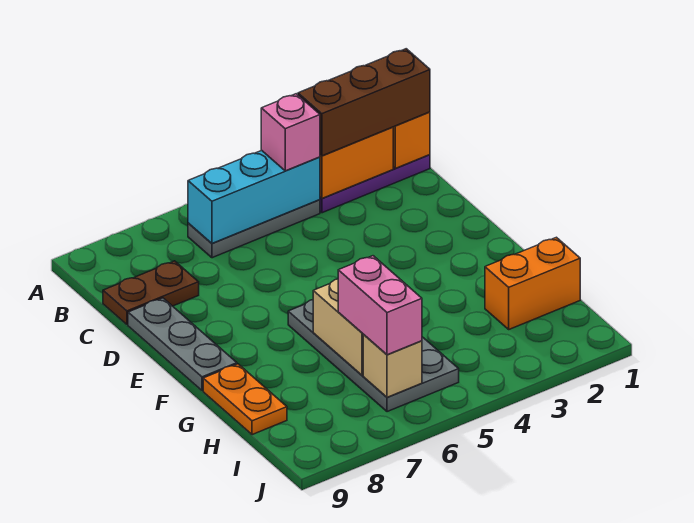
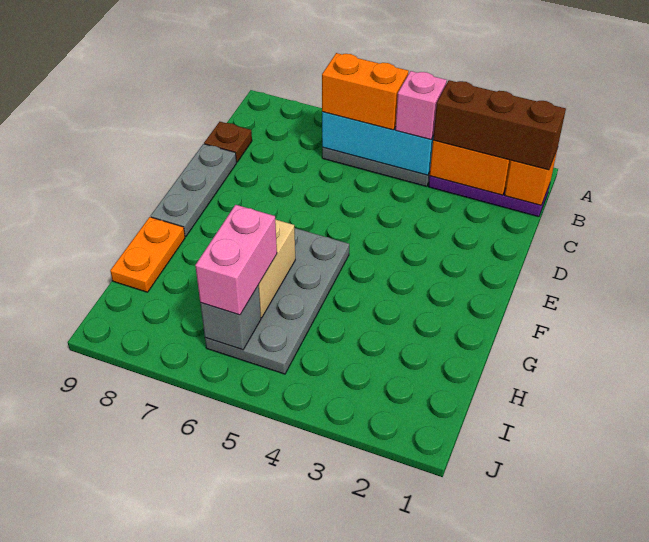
brown 1x2 plate [103,261,199,325] -> brown 1x1 plate [204,122,252,162]
orange 1x2 brick [485,237,580,329] -> orange 1x2 brick moved to [322,53,409,130]
tan 1x1 brick [363,334,422,398] -> grey 1x1 brick [200,285,261,350]

